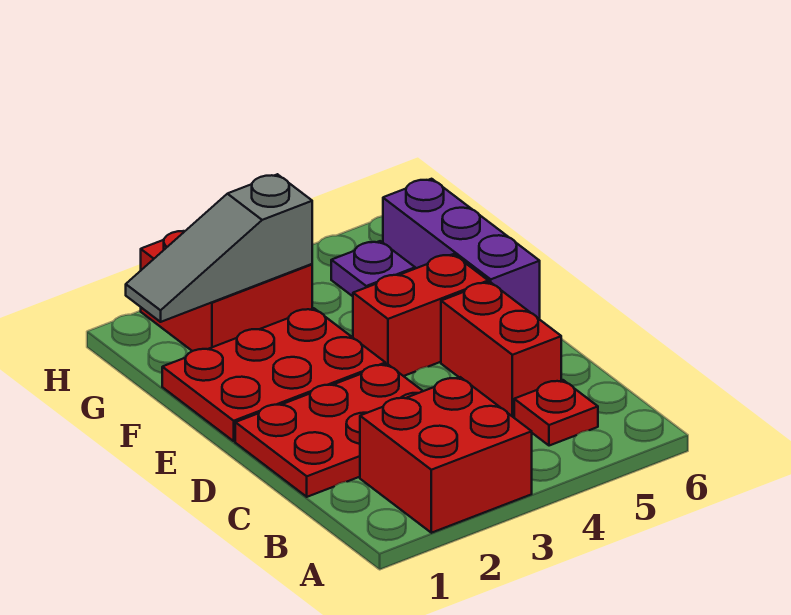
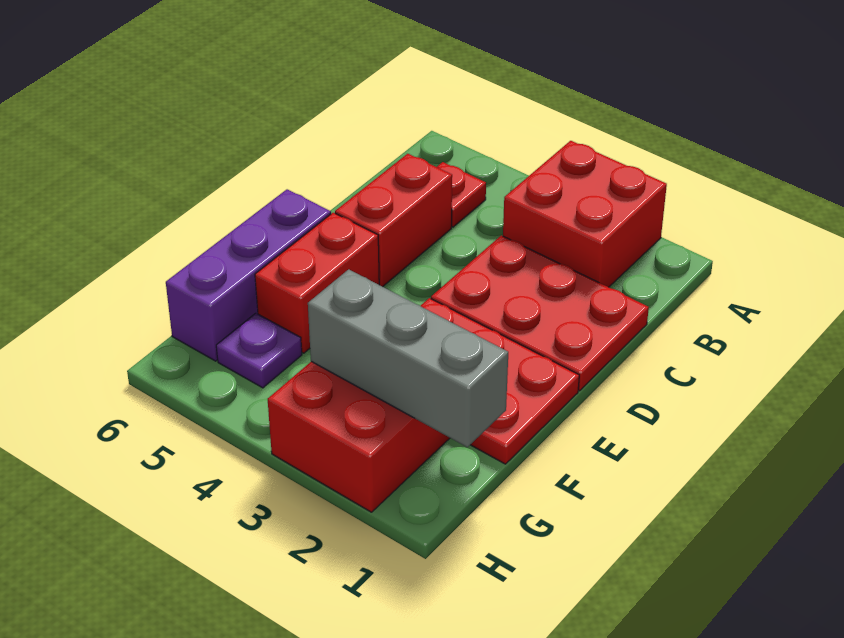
red 1x2 brick [353,254,488,376] -> red 1x2 brick turned to [255,213,379,353]
grey 1x3 slope [126,174,312,322] -> grey 1x3 brick [308,269,508,447]

